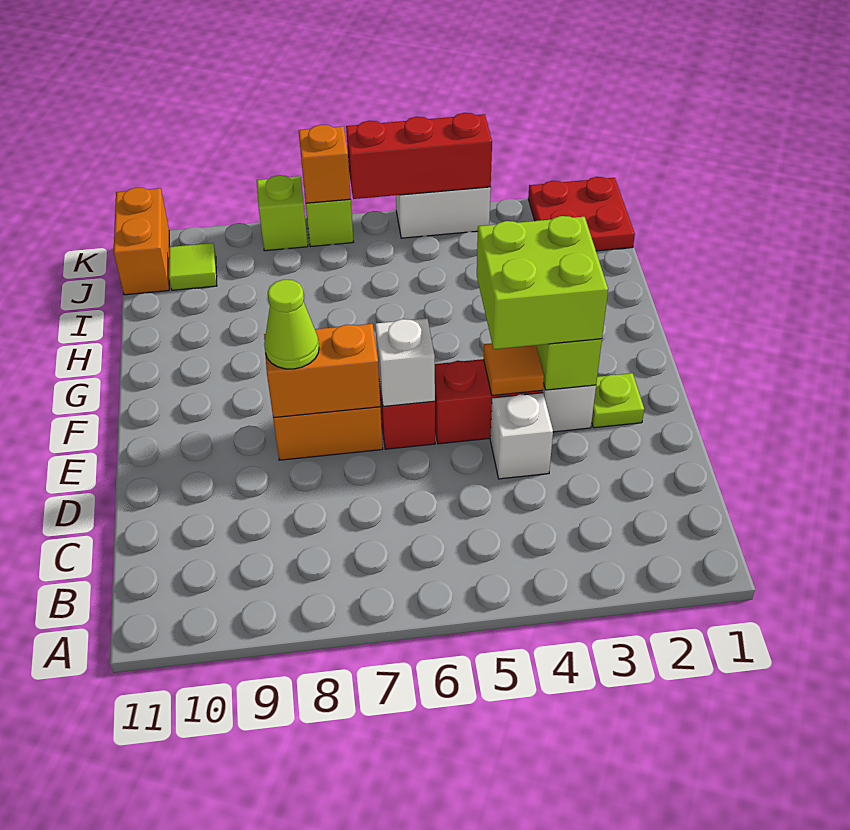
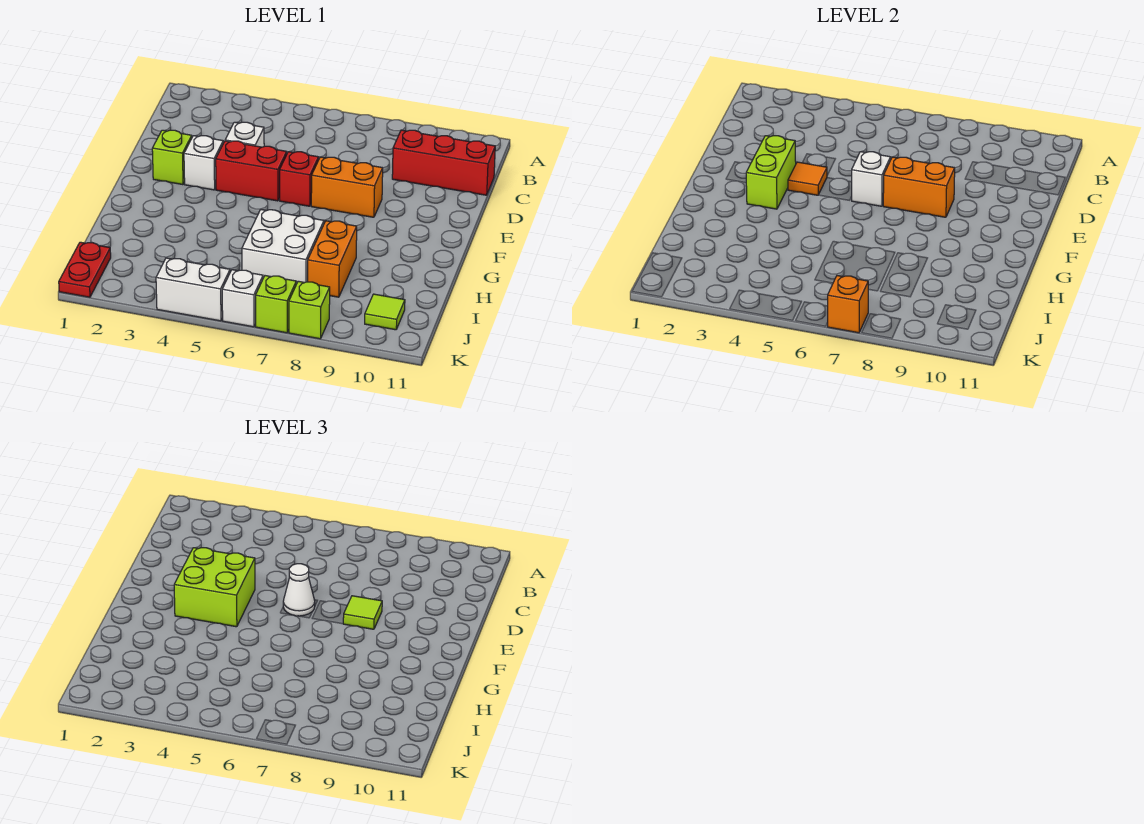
lime 1x1 plate [592,373,644,428] -> lime 1x1 brick [152,130,192,185]
none -> white 1x1 cone [283,564,315,616]
lime 1x1 cone [264,280,319,369] -> lime 1x1 tile [343,596,382,629]
none -> white 2x2 brick [242,210,324,284]
red 2x2 plate [528,177,635,251] -> red 1x2 plate [59,242,111,297]
orange 1x2 brick [114,188,169,295] -> orange 1x2 brick moved to [308,221,357,297]
red 1x3 brick [346,113,492,199] -> red 1x3 brick moved to [392,130,495,195]
none -> white 1x1 brick [222,270,263,327]

